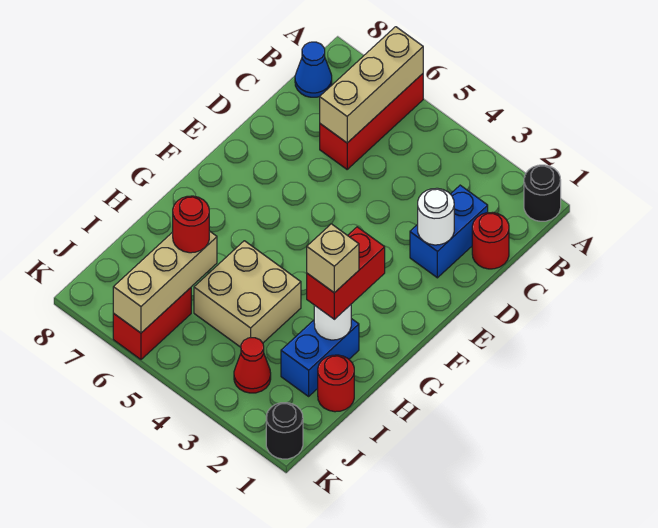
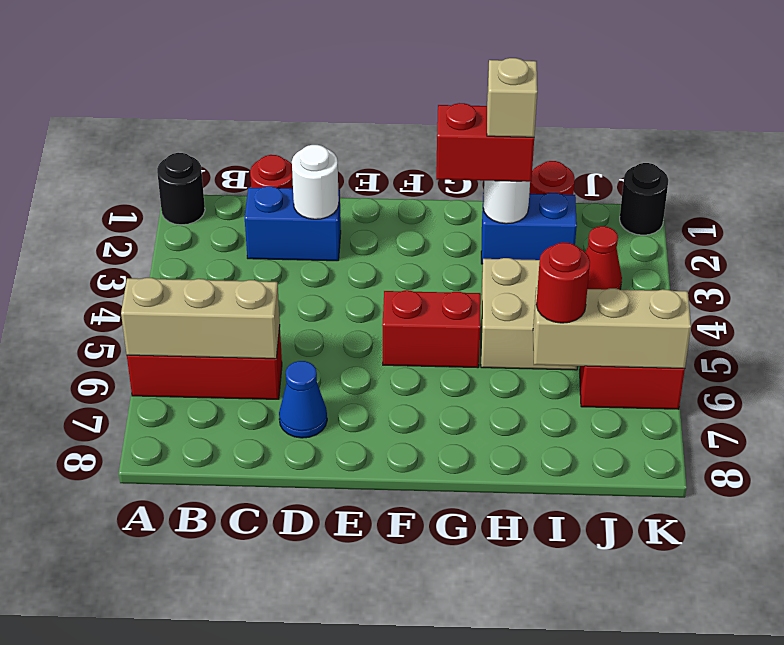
blue 1x1 cone [295,42,332,97] -> blue 1x1 cone moved to [279,361,327,438]
none -> red 1x2 brick [382,290,481,368]

